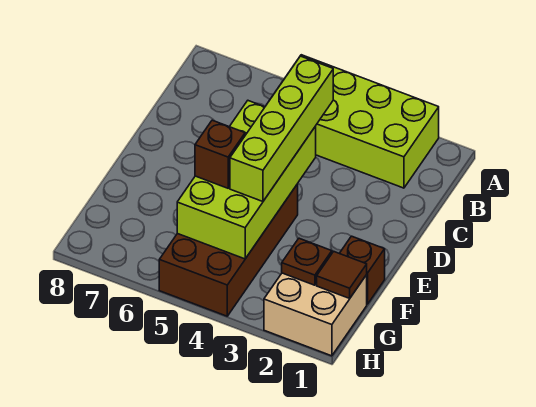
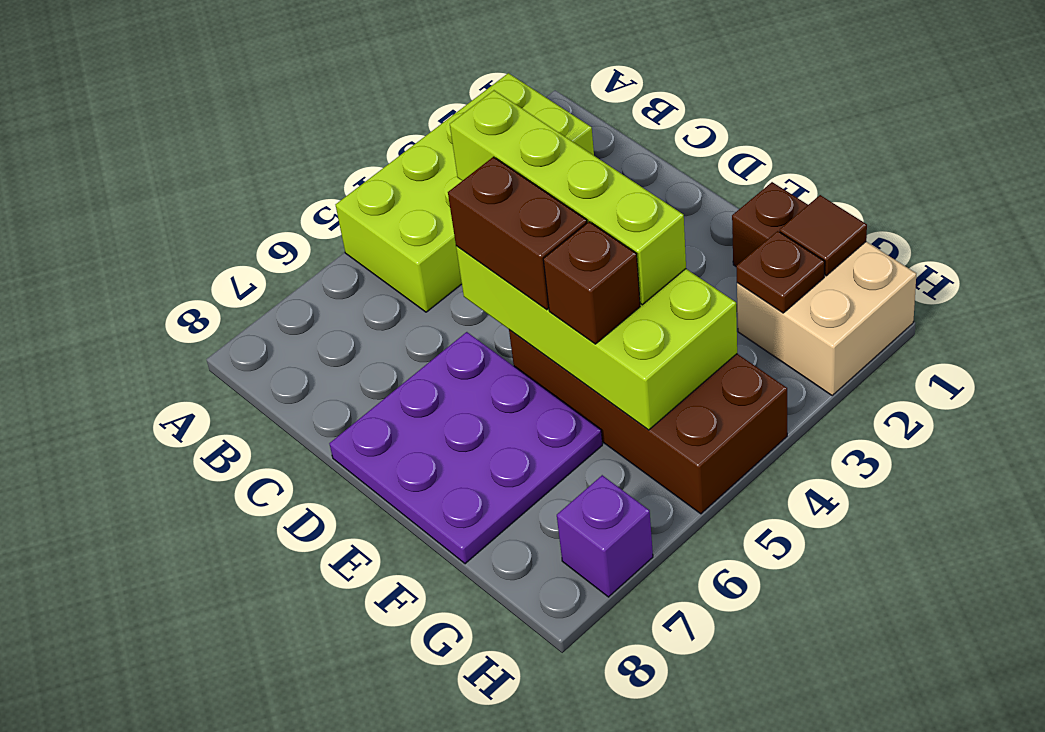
none -> brown 1x2 brick [448,157,587,310]
none -> purple 3x3 plate [329,332,602,564]
none -> purple 1x1 brick [557,475,653,597]

